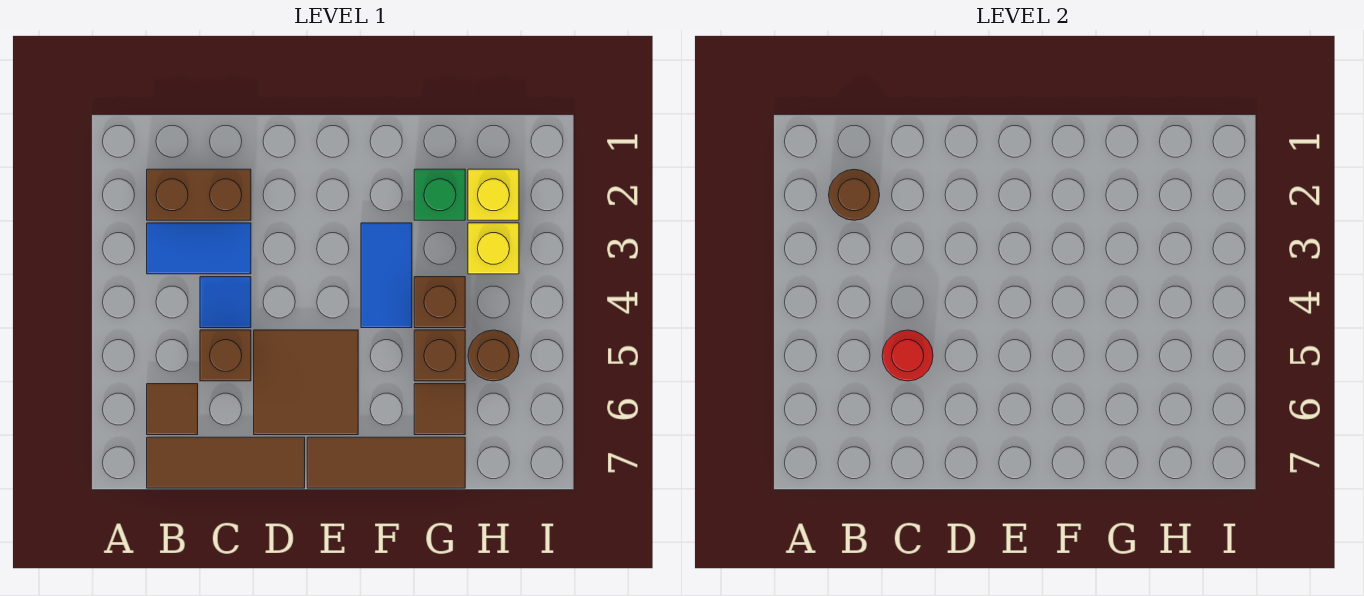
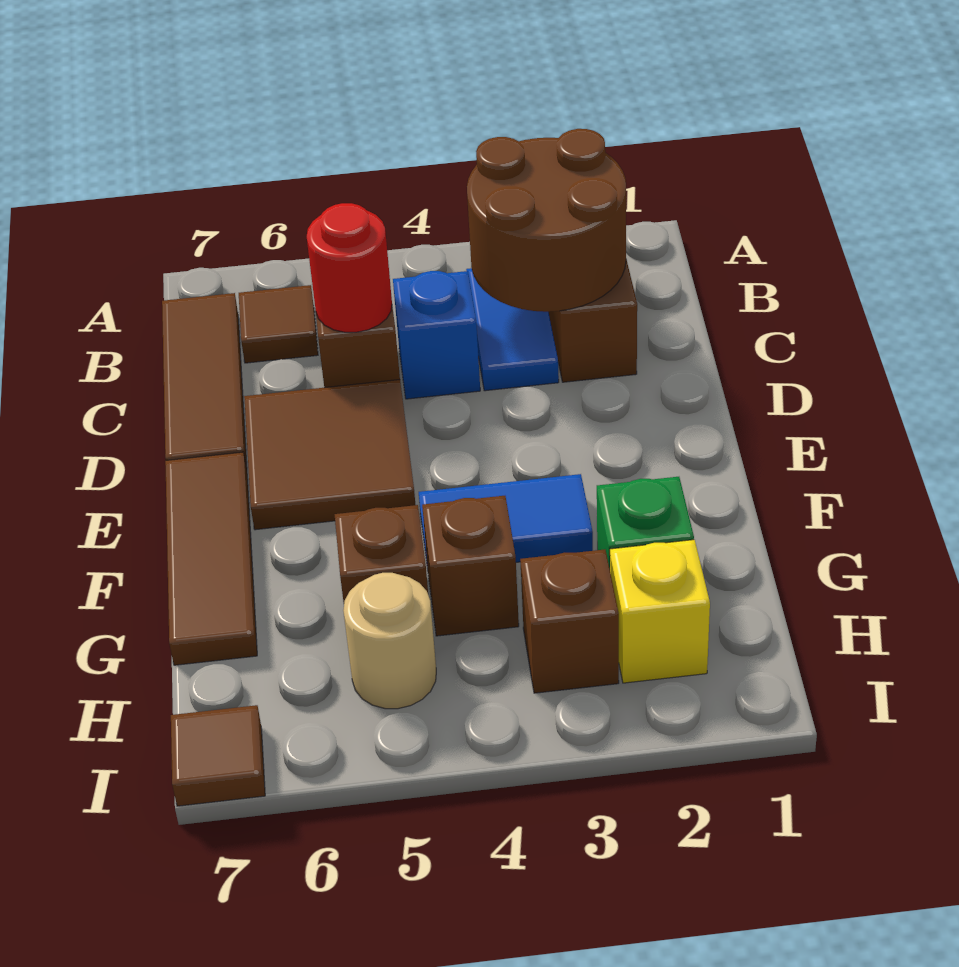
brown 1x1 round brick [829,169,880,220] -> brown 2x2 round brick [467,129,626,312]
blue 1x1 tile [200,277,251,328] -> blue 1x1 brick [393,271,480,399]
brown 1x1 tile [414,384,465,435] -> brown 1x1 tile moved to [171,705,265,806]
yellow 1x1 brick [468,223,519,274] -> brown 1x1 brick [520,549,619,693]
brown 1x1 round brick [468,330,519,381] -> tan 1x1 round brick [343,573,436,709]

